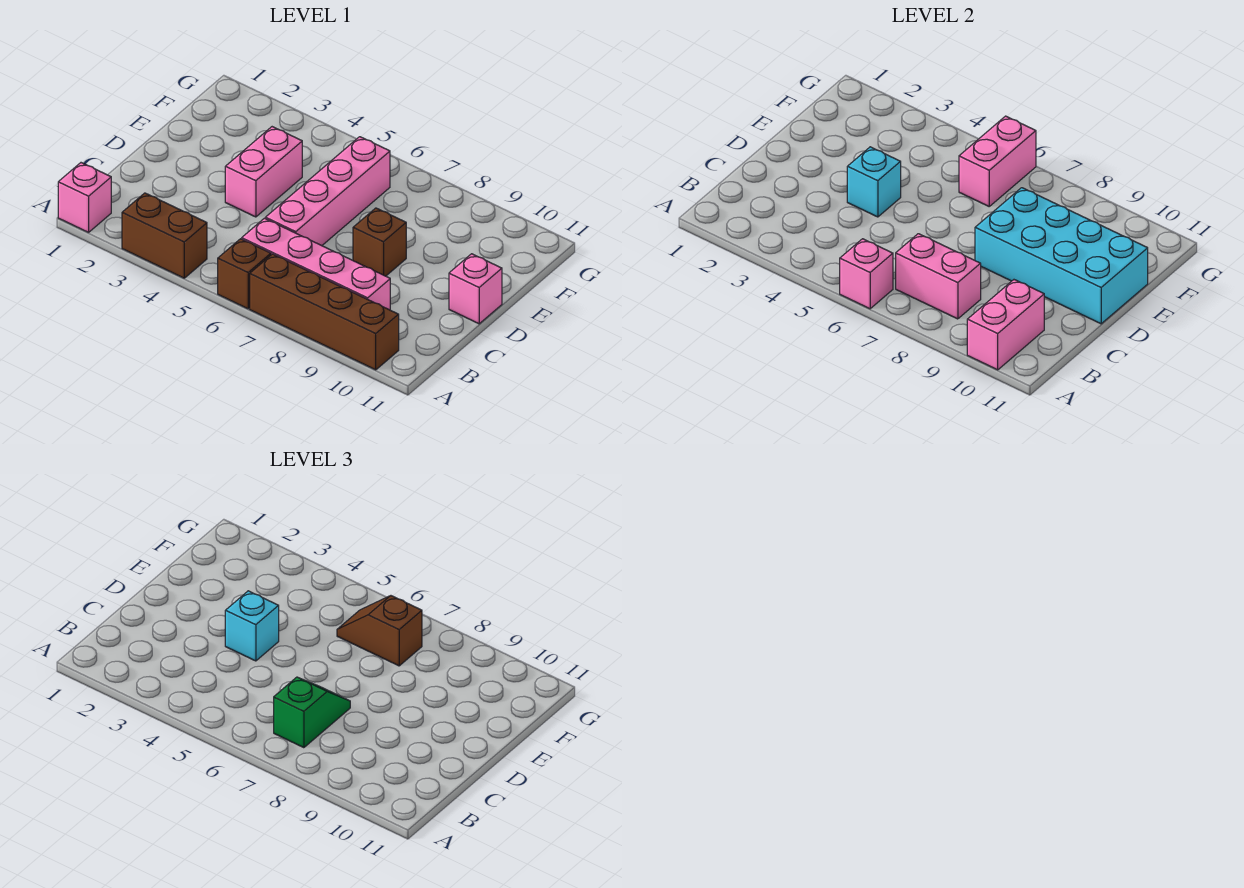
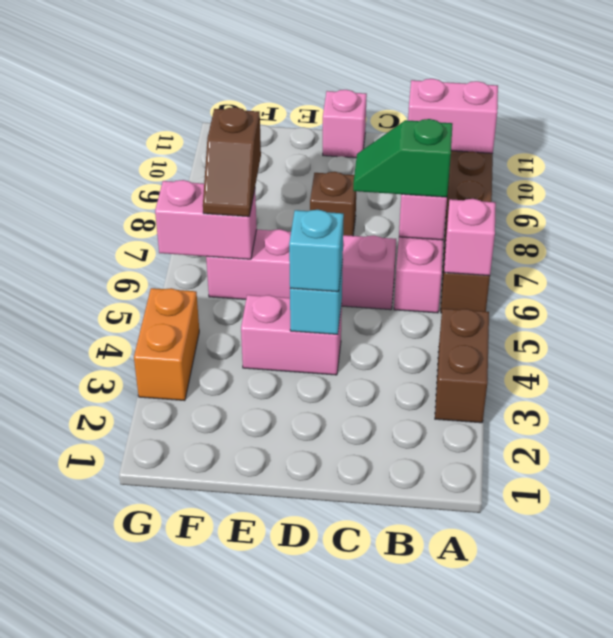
pink 1x1 brick [58,163,111,232] -> none
cyan 2x4 brick [975,188,1148,324] -> none
none -> orange 1x2 brick [134,288,199,401]

